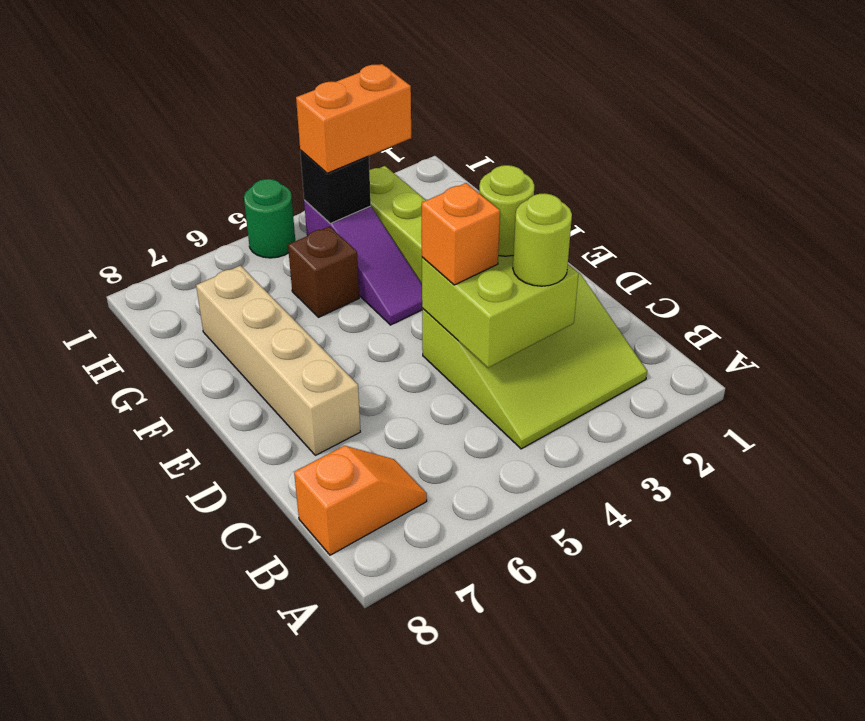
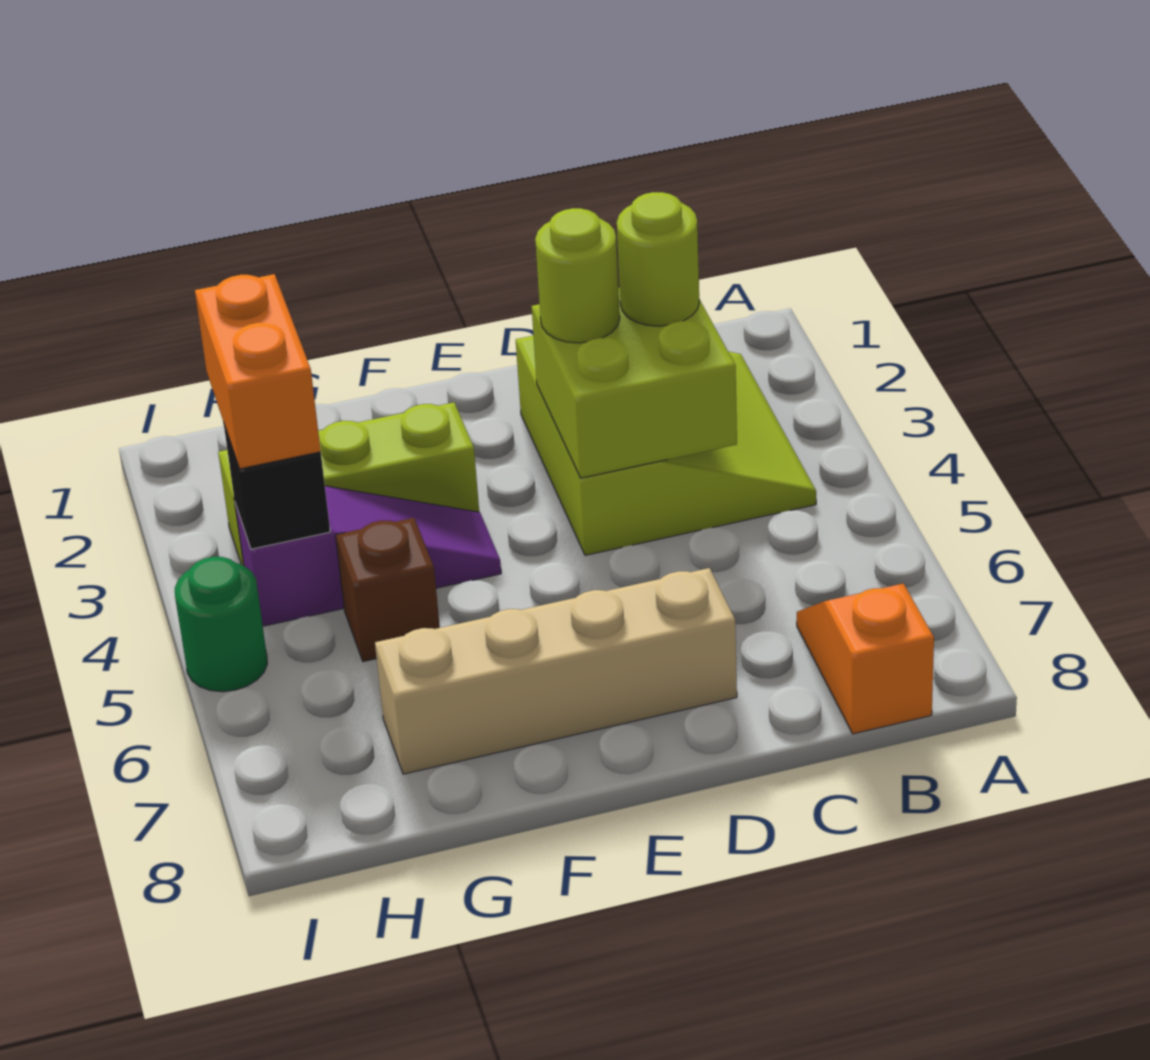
orange 1x1 brick [422,183,500,285] -> none

